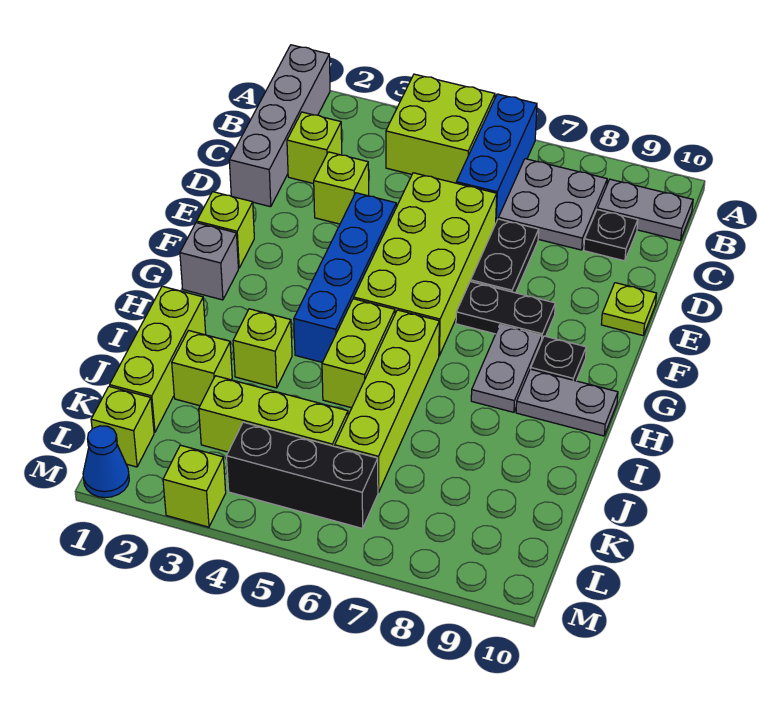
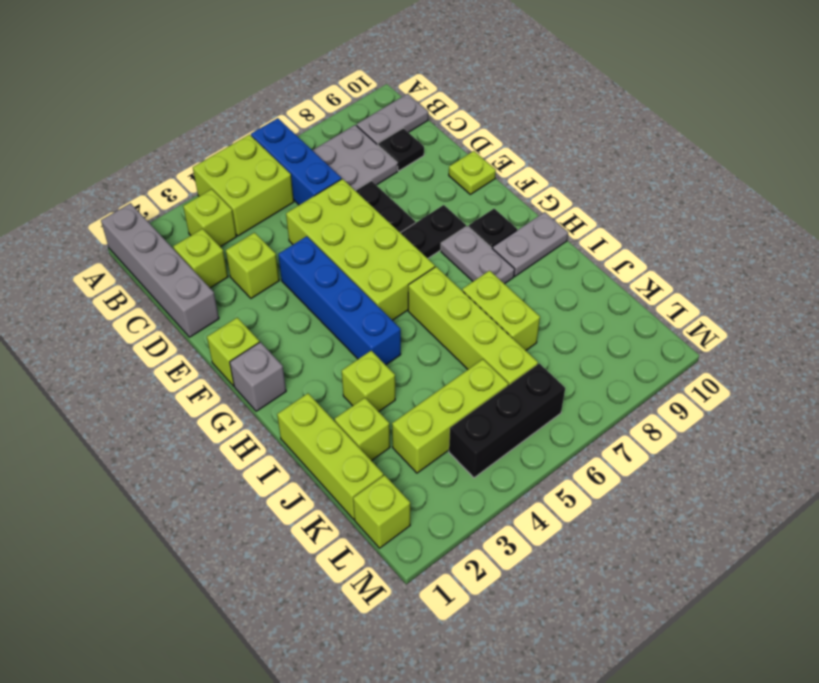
lime 1x2 brick [322,299,395,408] -> lime 1x2 brick moved to [462,271,540,350]
blue 1x1 cone [83,426,129,498] -> none
lime 1x1 brick [163,445,226,527] -> lime 1x1 brick moved to [183,189,236,247]

